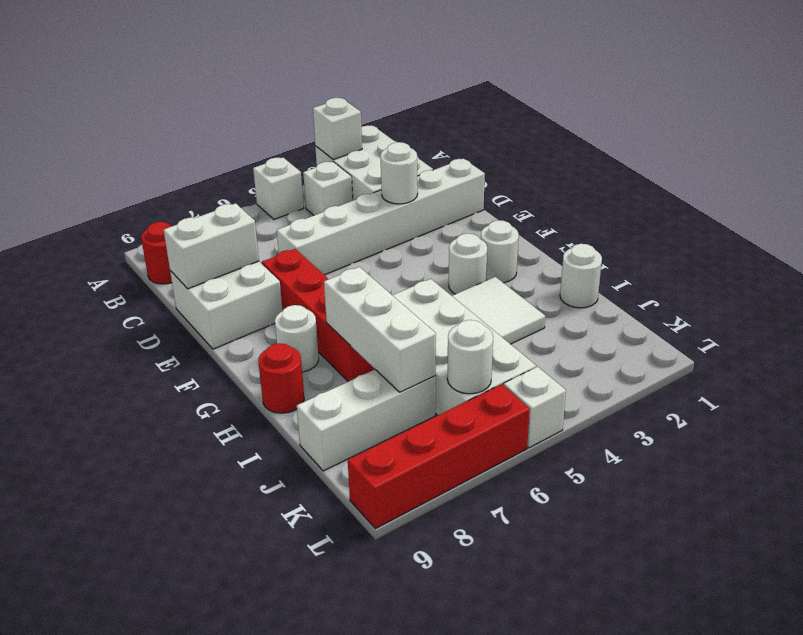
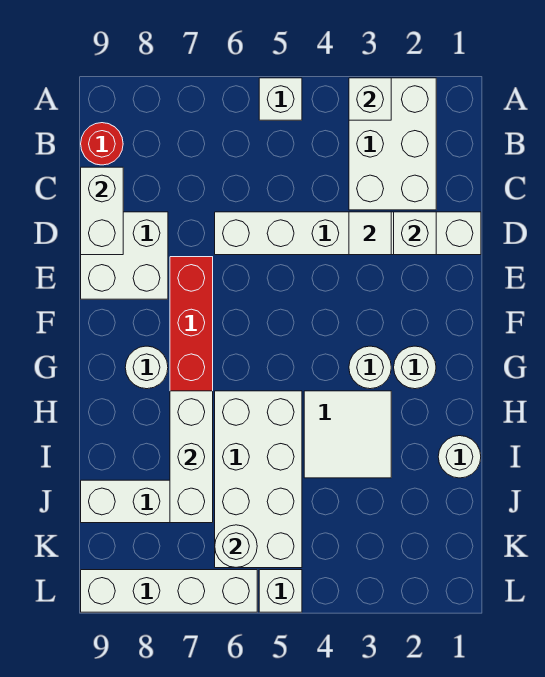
white 1x1 brick [303,162,353,215] -> white 1x1 brick moved to [394,212,436,255]
white 1x1 round brick [380,142,418,204] -> white 1x1 tile [349,212,391,255]
white 1x2 brick [164,203,259,289] -> white 1x2 brick turned to [81,167,123,255]
red 1x1 round brick [258,343,304,413] -> none
red 1x4 brick [348,384,530,529] -> white 1x4 brick [81,570,257,612]

